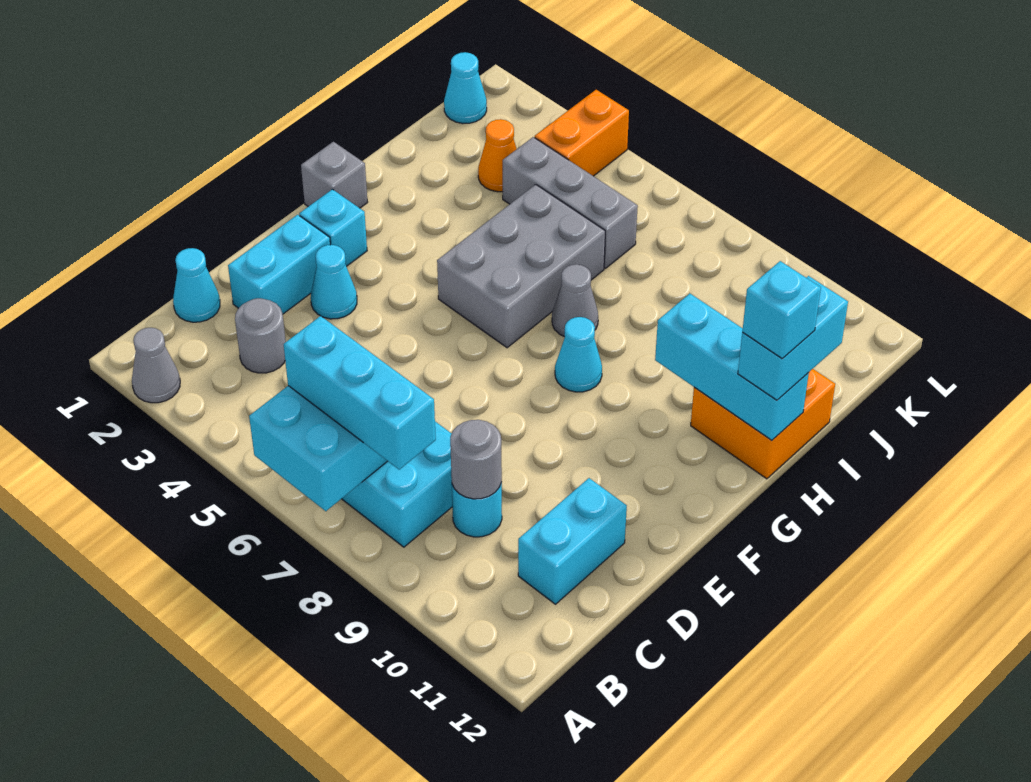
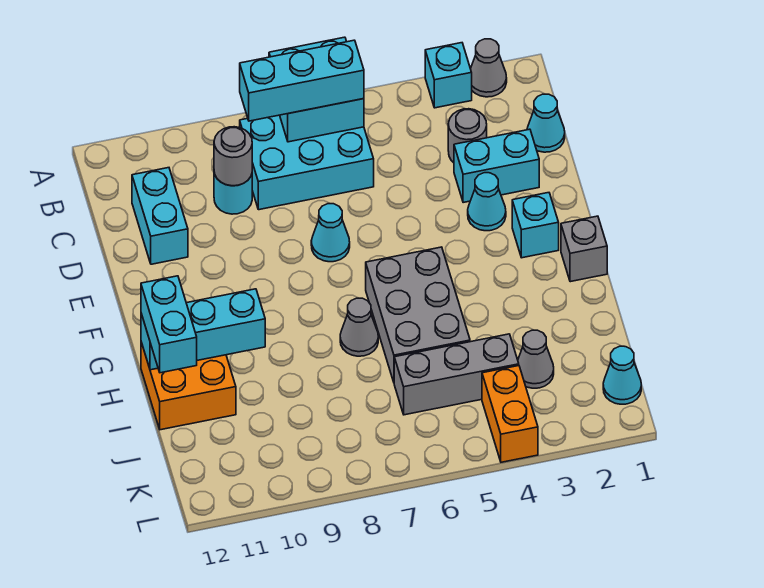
cyan 1x2 brick [228,215,330,314] -> cyan 1x2 brick turned to [454,129,539,203]
cyan 1x1 cone [555,317,602,392] -> cyan 1x1 cone moved to [311,204,350,262]
cyan 1x1 brick [742,261,821,359] -> cyan 1x1 brick moved to [425,43,472,108]
orange 1x1 cone [478,119,516,192] -> grey 1x1 cone [518,330,554,388]

